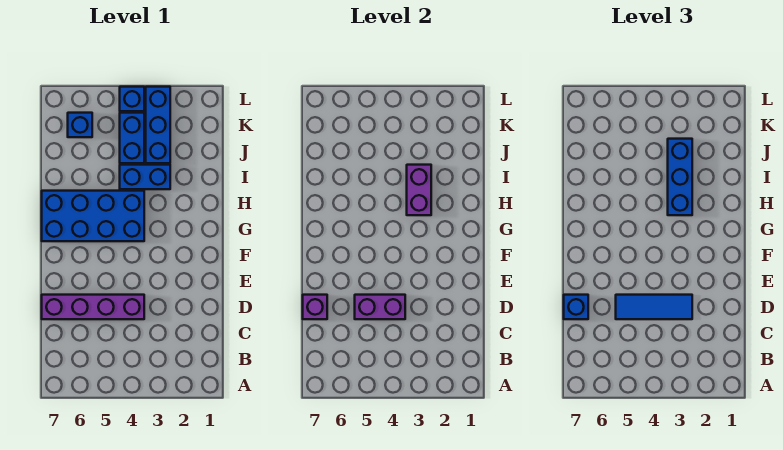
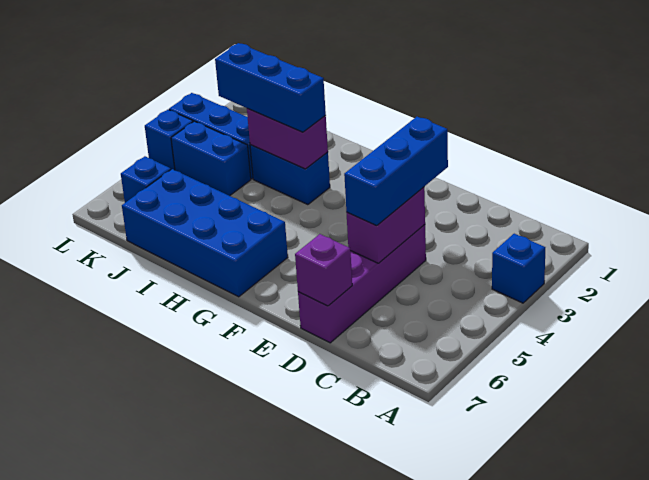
blue 1x3 tile [616,295,692,319] -> blue 1x3 brick [344,117,448,225]
blue 1x1 brick [564,295,588,319] -> blue 1x1 brick moved to [492,234,545,303]
blue 2x4 brick [42,191,144,241] -> blue 2x4 brick turned to [122,169,288,297]
blue 1x2 brick [120,165,170,189] -> blue 1x2 brick turned to [250,145,330,205]

